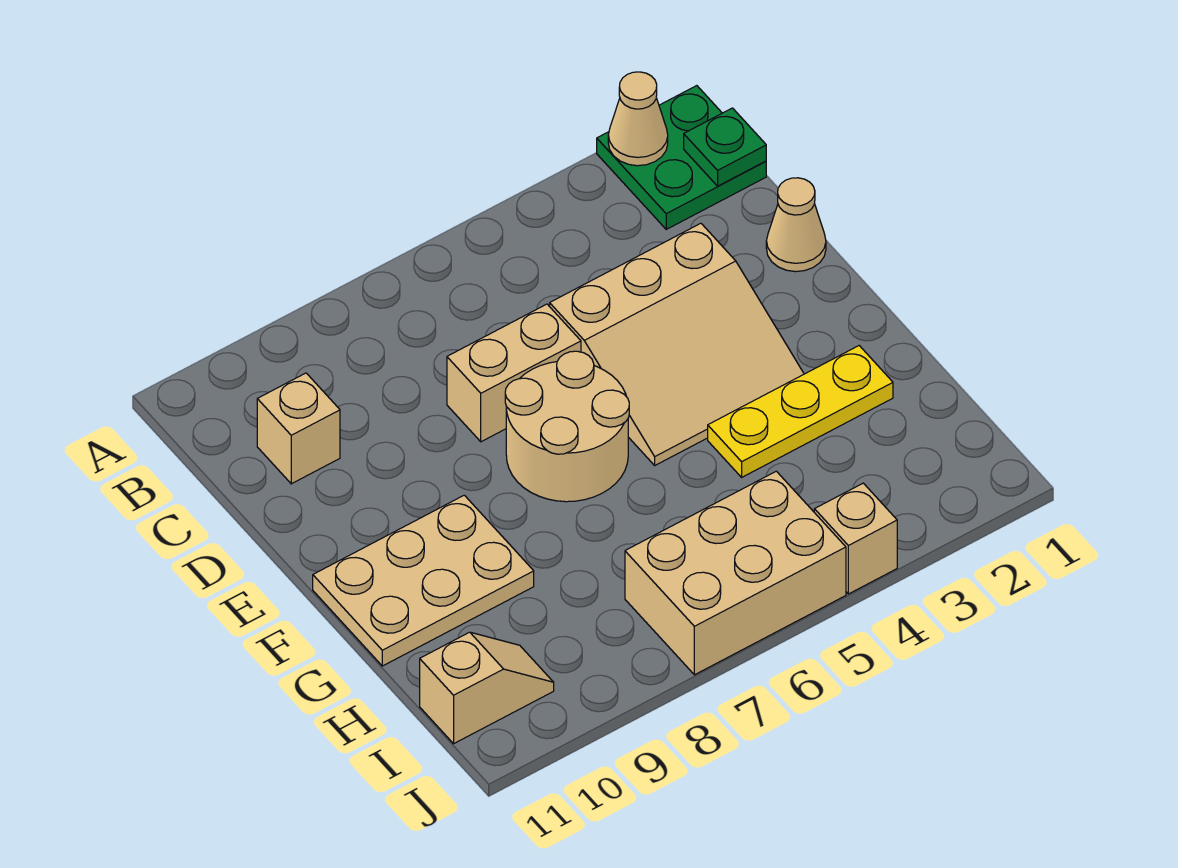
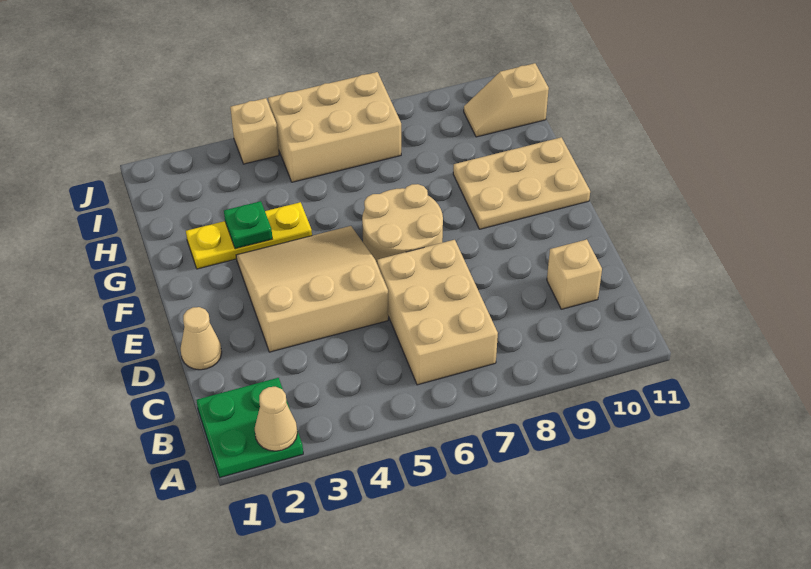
green 1x1 plate [684,108,766,186] -> green 1x1 plate moved to [224,201,272,249]
tan 1x2 brick [447,304,581,442] -> tan 2x3 brick [377,240,498,385]

